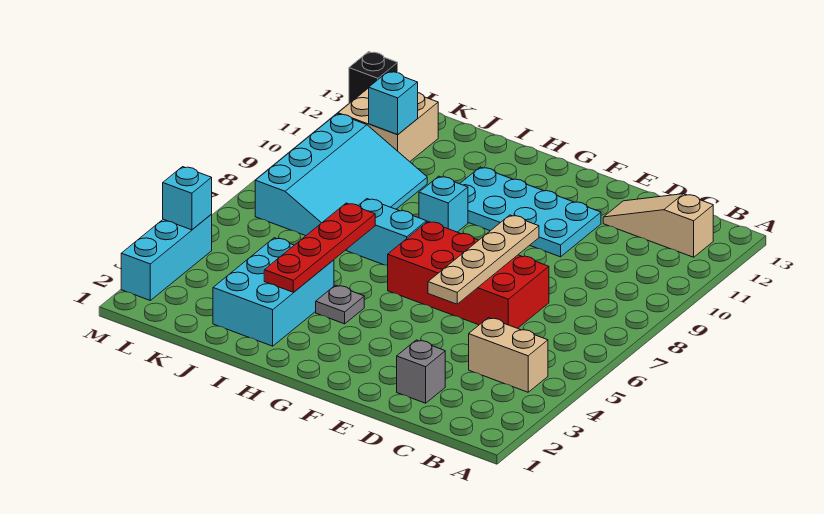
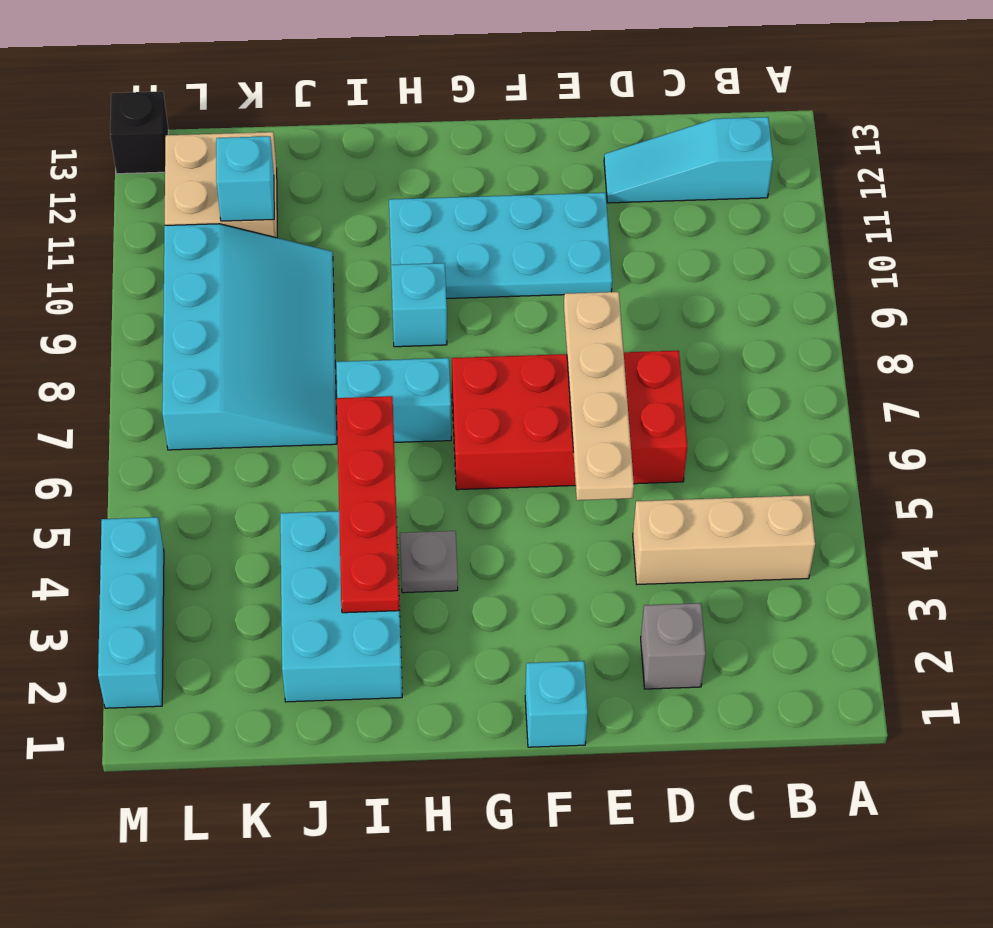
tan 1x2 brick [469,318,548,392] -> tan 1x3 brick [633,495,815,584]
tan 1x3 slope [603,194,713,257] -> cyan 1x3 slope [604,117,773,203]
cyan 1x1 brick [163,167,212,230] -> cyan 1x1 brick moved to [525,661,588,747]

